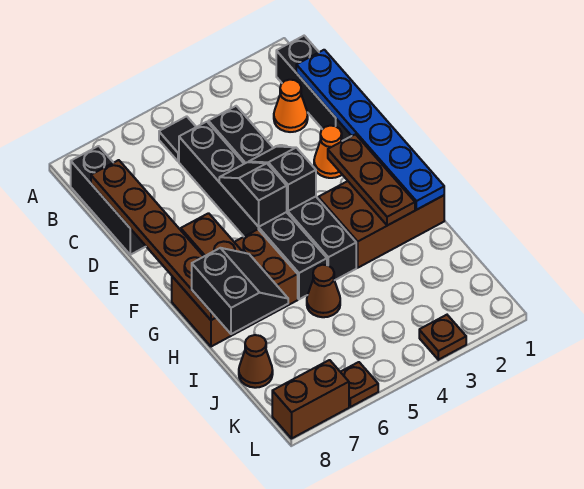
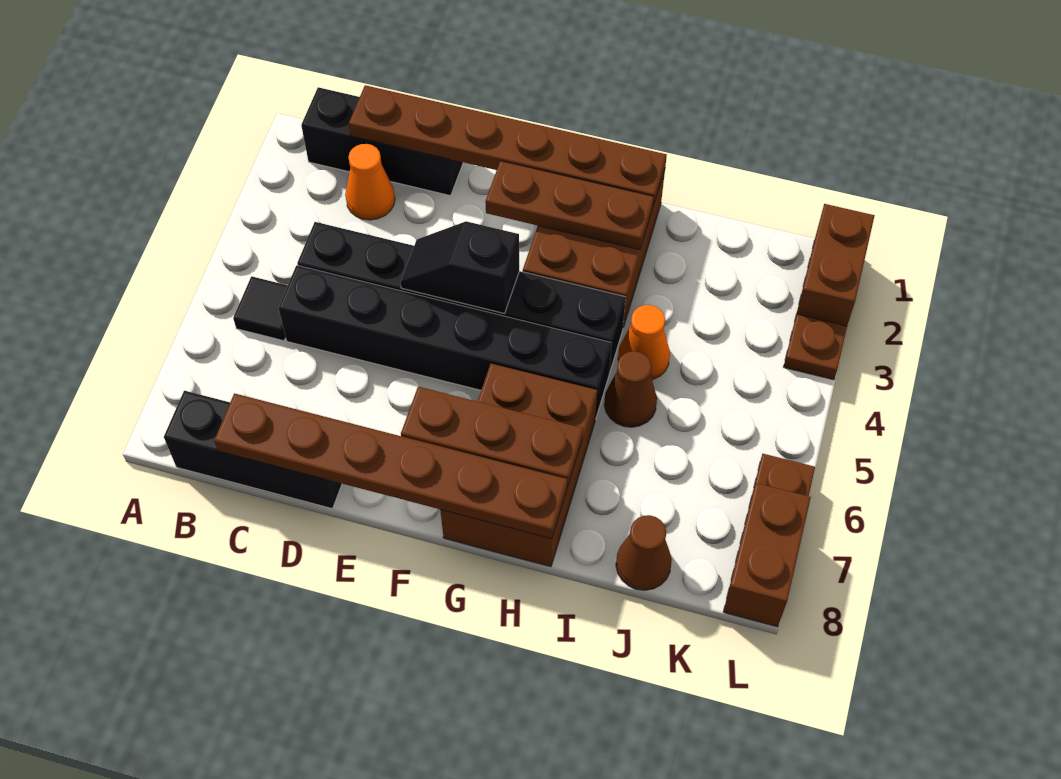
blue 1x6 plate [296,50,444,210] -> brown 1x6 plate [349,85,667,205]
orange 1x1 cone [314,126,342,178] -> orange 1x1 cone moved to [618,305,670,380]
black 1x2 slope [219,162,287,227] -> none
black 2x2 slope [192,248,288,334] -> none
none -> brown 1x2 brick [797,204,875,326]

